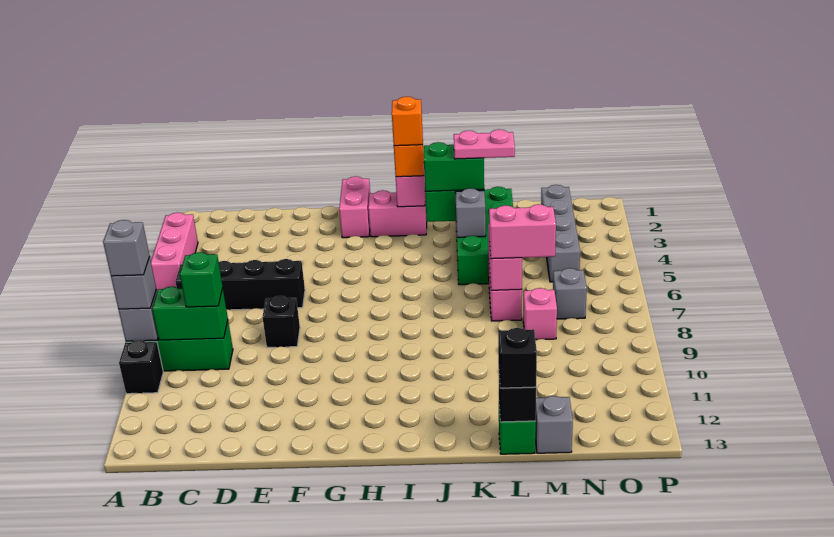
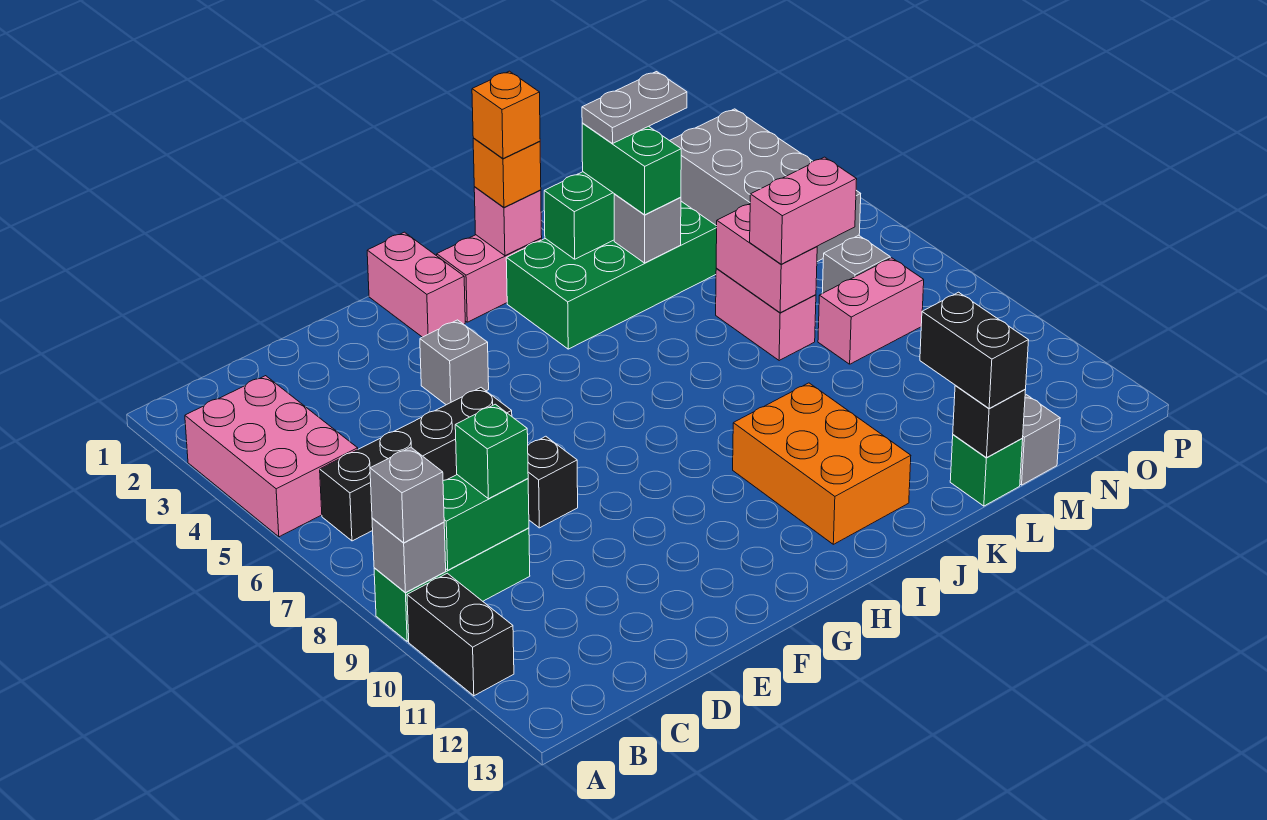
pink 1x3 brick [151,212,198,291] -> pink 2x3 brick [185,376,358,537]
grey 1x1 brick [103,220,150,276] -> grey 1x1 brick moved to [420,320,489,405]
black 1x1 brick [119,340,163,394] -> black 1x2 brick [407,573,514,696]
none -> orange 2x3 brick [733,383,911,544]
green 1x2 brick [424,142,484,191] -> green 1x2 brick turned to [582,123,681,215]
green 2x4 brick [456,187,513,285] -> green 2x4 brick turned to [506,201,717,349]
pink 1x2 plate [454,130,515,159] -> grey 1x2 plate [582,72,687,143]
black 1x1 brick [498,328,537,388] -> black 1x2 brick [920,292,1029,409]
pink 1x1 brick [523,288,557,340] -> pink 1x2 brick [818,258,924,364]
grey 1x4 brick [541,185,580,282] -> grey 2x4 brick [670,109,861,262]

